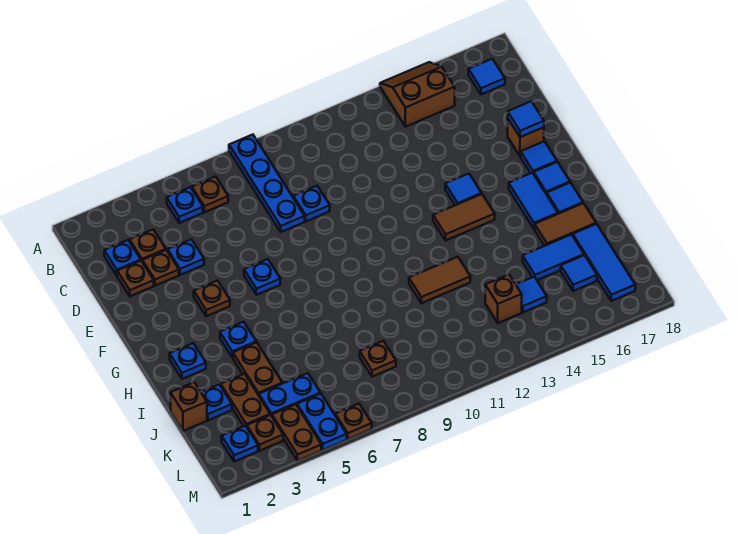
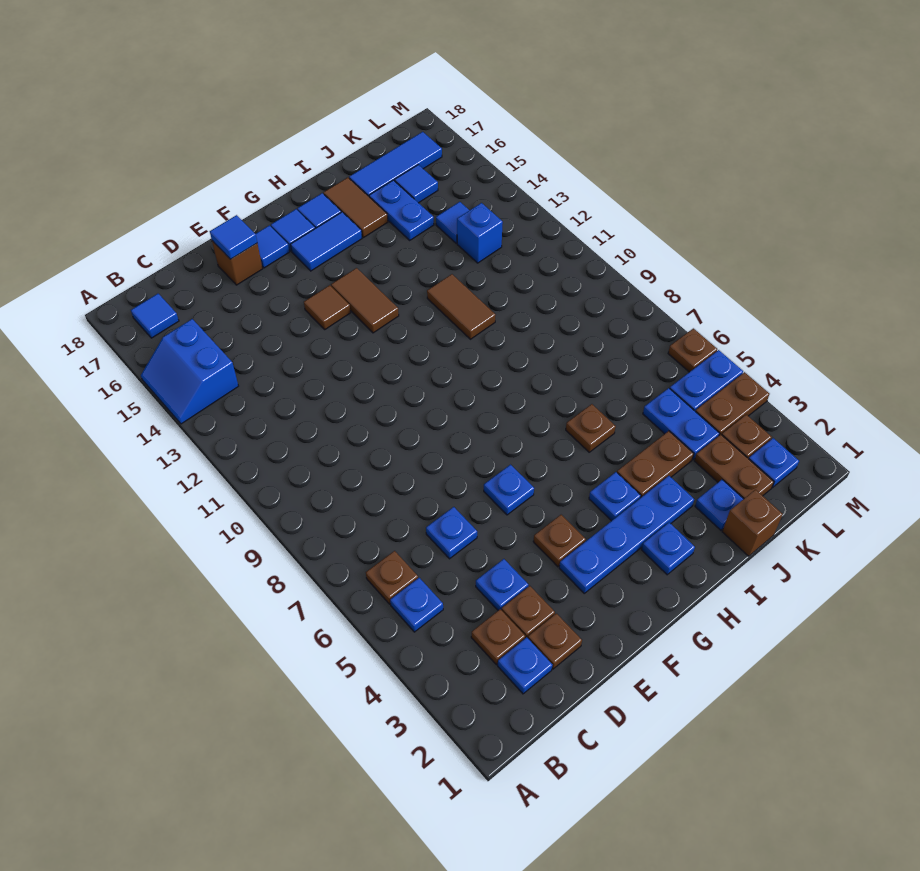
blue 1x4 plate [229,135,305,232] -> blue 1x4 plate moved to [559,476,694,593]
brown 2x2 slope [380,62,455,127] -> blue 2x2 slope [141,319,238,424]
blue 1x1 plate [293,186,330,221] -> blue 1x1 plate moved to [426,507,477,559]
blue 1x1 tile [445,174,482,205] -> brown 1x1 tile [304,285,351,329]
brown 1x2 plate [221,374,270,427] -> brown 1x2 plate turned to [694,435,774,499]
blue 1x2 tile [523,235,584,280] -> blue 1x2 plate [369,180,434,240]
brown 1x1 plate [360,341,396,377] -> brown 1x1 plate moved to [566,404,616,452]
brown 1x1 brick [485,275,522,323] -> blue 1x1 brick [457,203,503,263]

